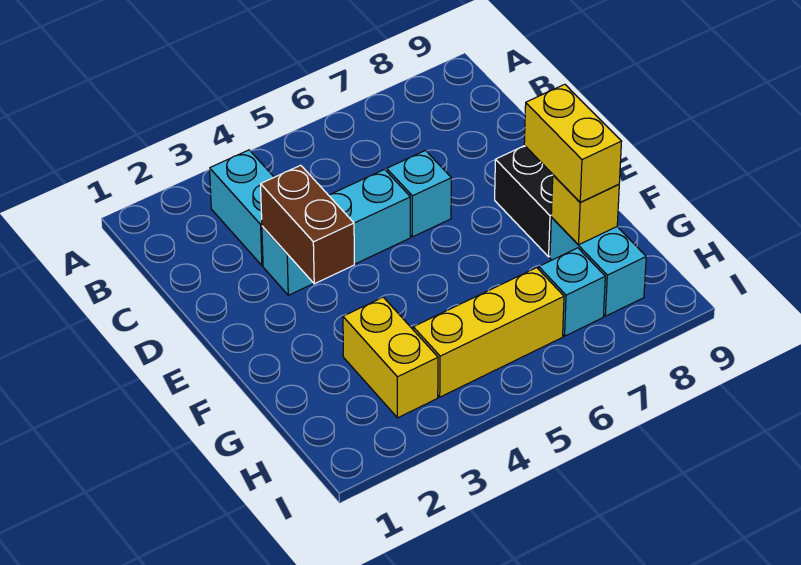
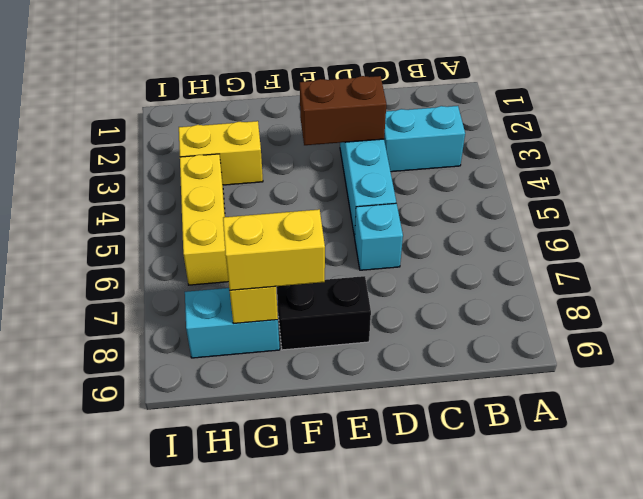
cyan 1x1 brick [539,248,605,336] -> none

